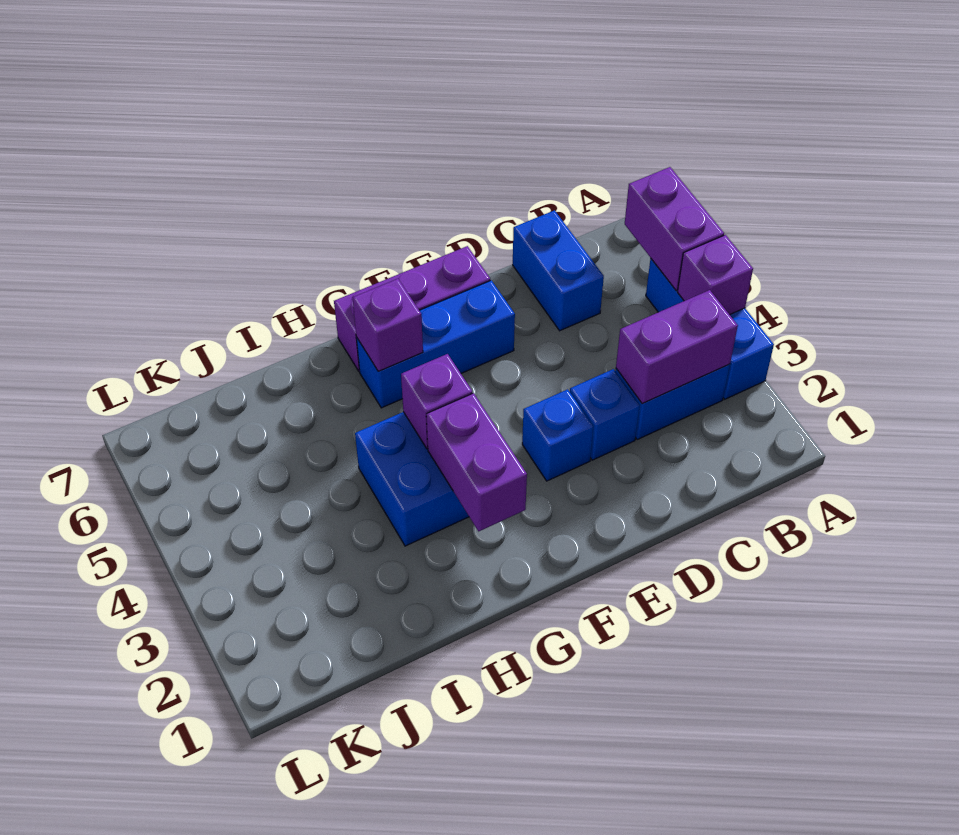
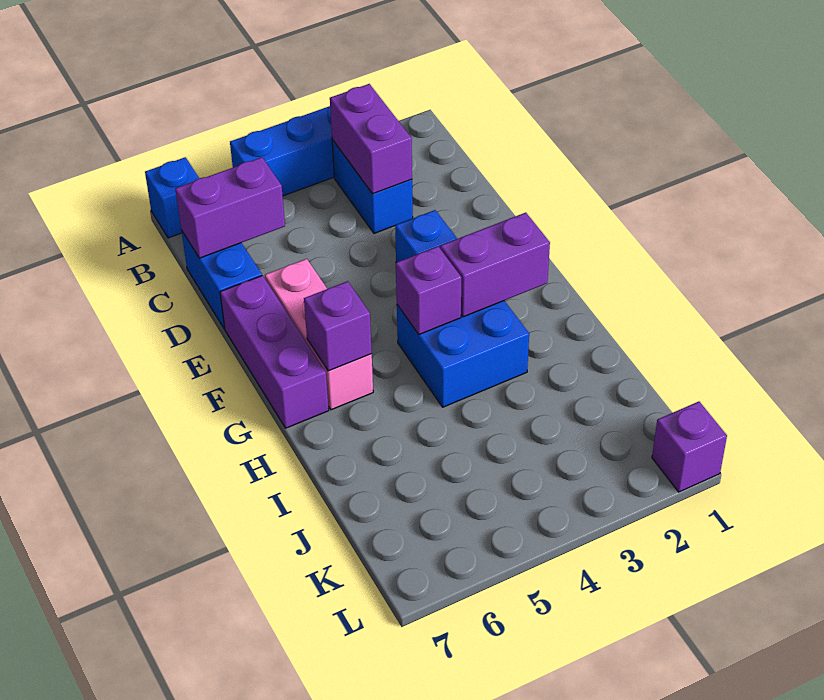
purple 1x1 brick [678,235,753,315] -> purple 1x1 brick moved to [652,402,727,492]
purple 1x2 brick [625,167,724,290] -> purple 1x2 brick moved to [175,157,285,258]
blue 1x2 brick [513,210,604,331] -> blue 1x2 brick turned to [181,230,262,329]
blue 1x1 brick [570,369,640,460] -> blue 1x1 brick moved to [145,157,199,238]
blue 1x3 brick [356,280,515,408] -> pink 1x3 brick [265,259,373,410]

